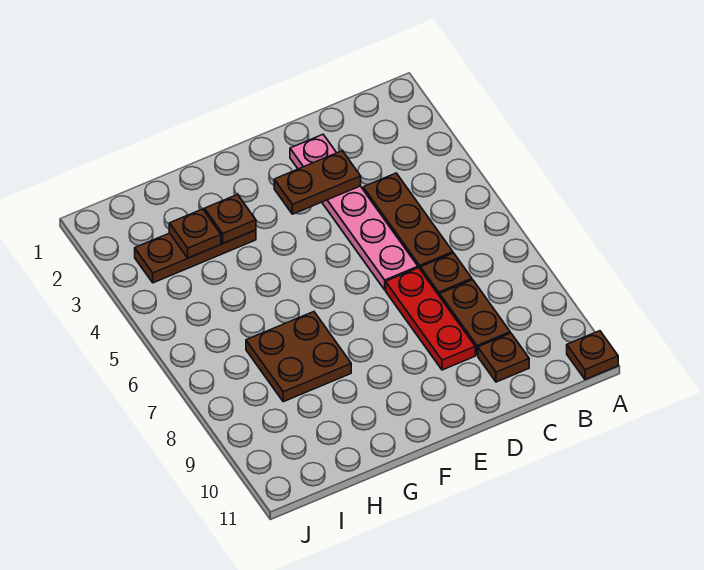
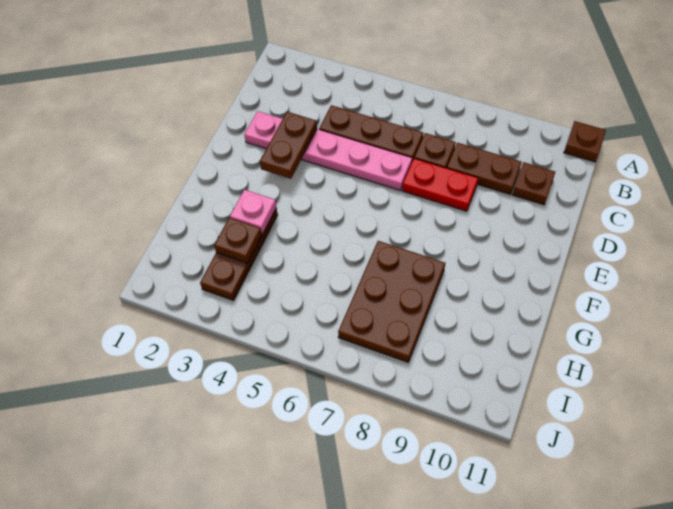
red 1x3 plate [386,268,475,370] -> red 1x2 plate [402,159,478,211]
brown 1x1 plate [204,195,256,243] -> pink 1x1 plate [230,190,276,234]
brown 2x2 plate [246,312,351,402] -> brown 2x3 plate [338,241,445,362]

